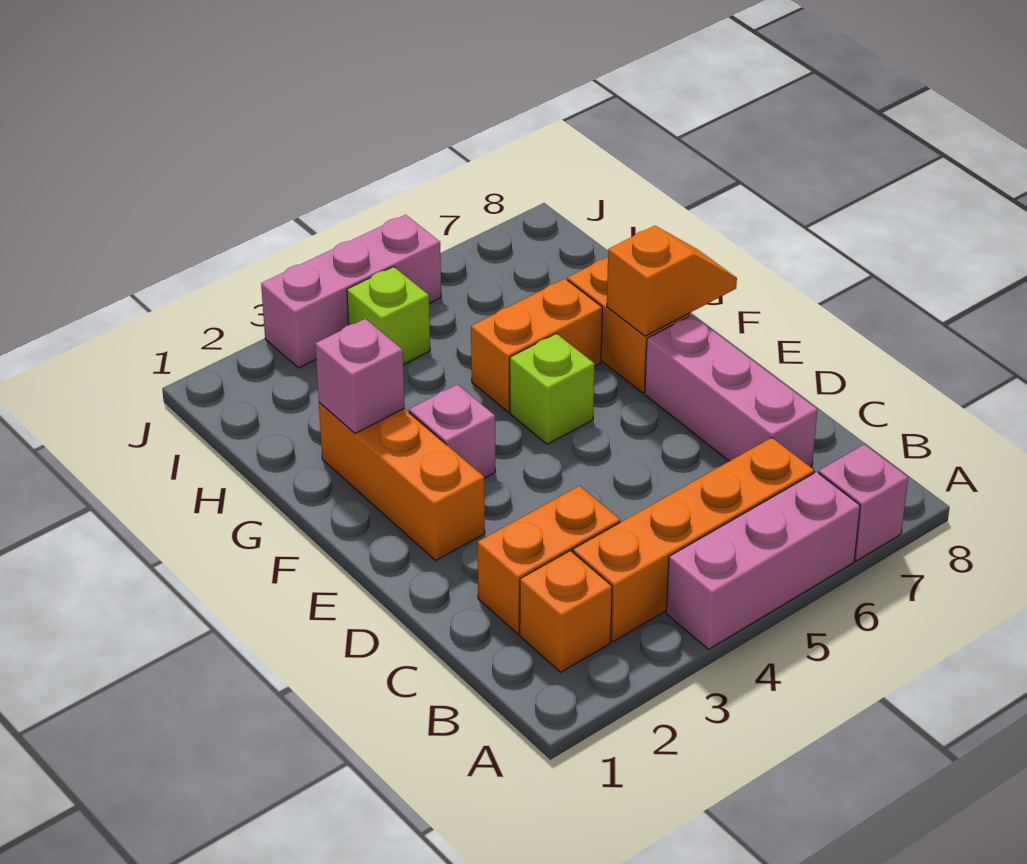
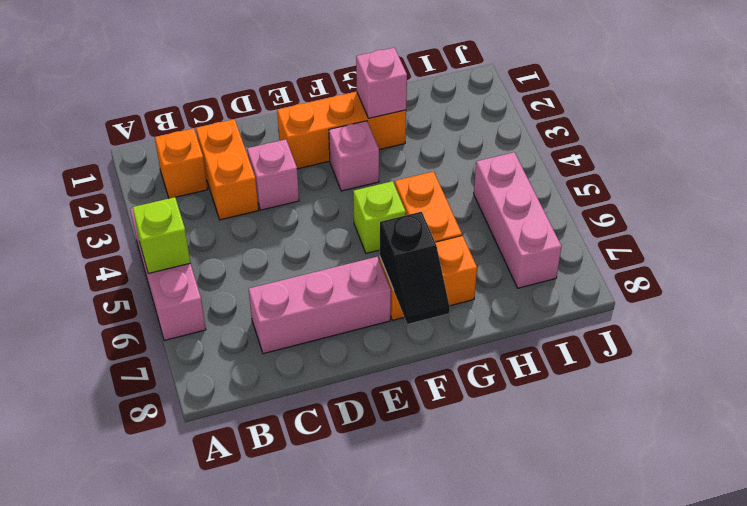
pink 1x1 brick [819,445,908,561] -> pink 1x1 brick moved to [247,139,299,210]
orange 1x4 brick [573,438,814,642] -> none
orange 1x2 slope [607,226,737,336] -> black 1x2 slope [380,212,450,324]
lime 1x1 brick [347,267,430,365] -> lime 1x1 brick moved to [132,197,190,274]
pink 1x3 brick [261,215,441,368] -> pink 1x3 brick moved to [474,152,562,288]

